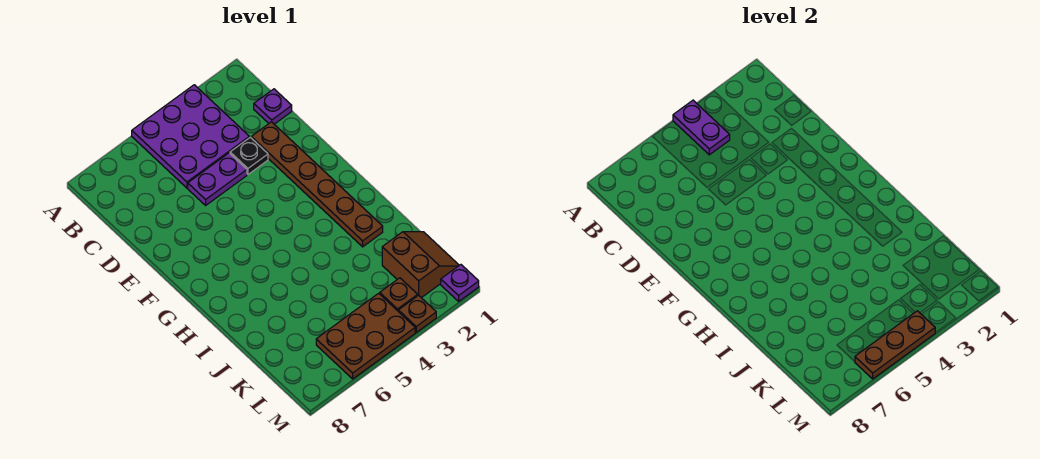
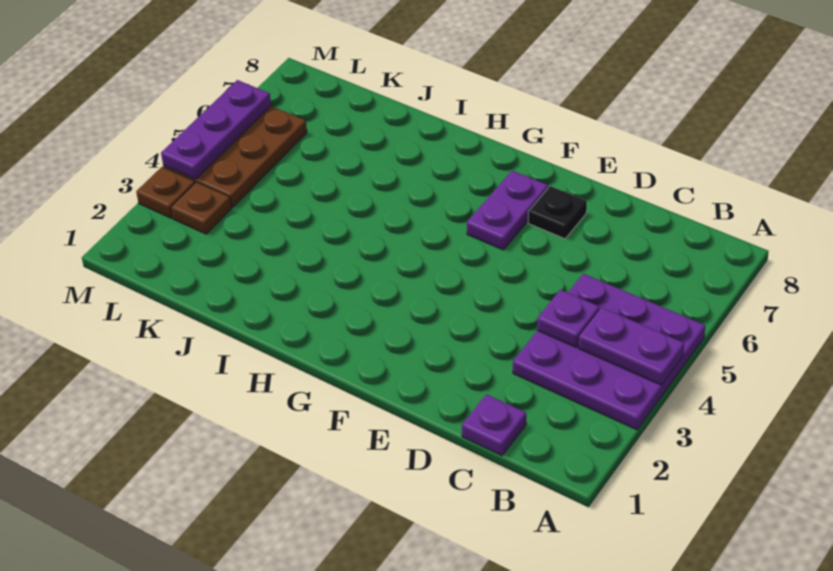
brown 1x6 plate [251,122,383,247] -> none
black 1x1 plate [230,137,268,174] -> black 1x1 plate moved to [528,186,587,239]
purple 1x2 plate [188,153,247,205] -> purple 1x2 plate moved to [467,171,548,250]
brown 2x2 slope [382,232,459,298] -> none
purple 1x1 plate [441,265,479,301] -> purple 1x1 plate moved to [537,290,600,348]
brown 1x3 plate [855,311,935,379] -> purple 1x3 plate [161,80,271,180]

